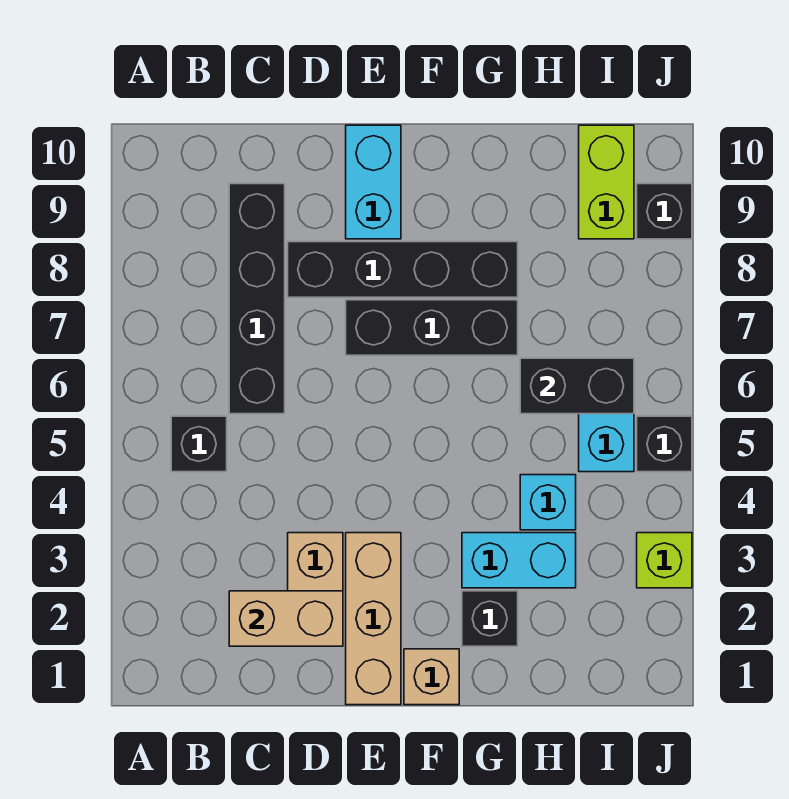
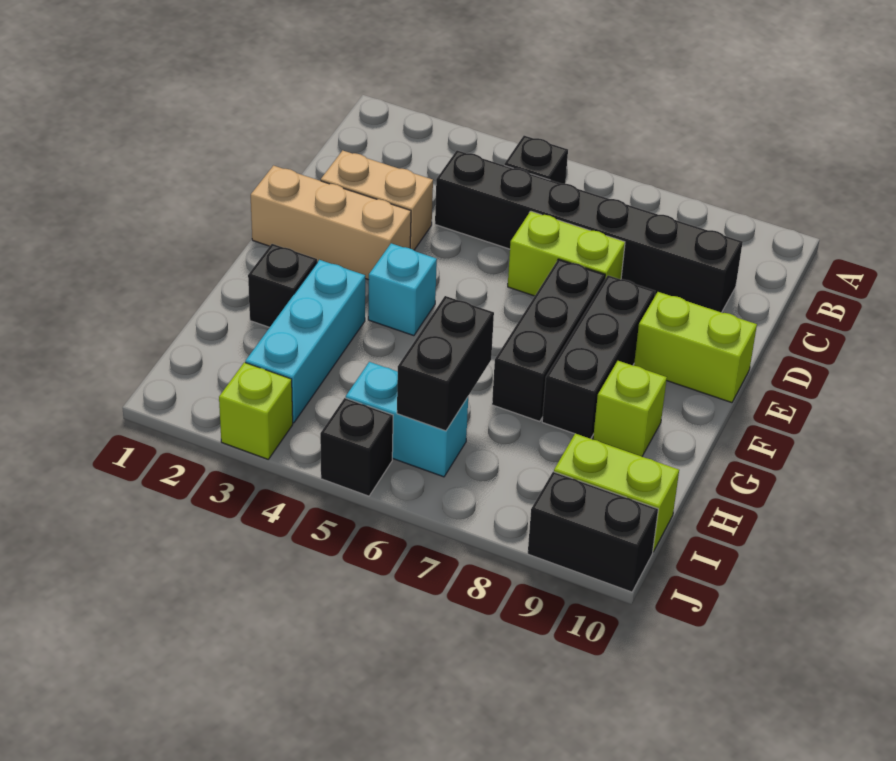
tan 1x2 brick [229,591,343,646] -> none
black 1x4 brick [229,184,285,414] -> black 1x6 brick [435,150,743,313]
none -> lime 1x2 brick [508,211,625,296]
black 1x4 brick [288,242,518,297] -> black 1x3 brick [542,275,655,439]
cyan 1x2 brick [346,125,401,239] -> lime 1x2 brick [634,292,757,403]
tan 1x1 brick [404,649,459,705] -> none
cyan 1x2 brick [462,533,576,588] -> cyan 1x3 brick [245,260,365,423]
none -> lime 1x1 brick [593,361,667,457]
cyan 1x1 brick [520,475,576,530] -> cyan 1x1 brick moved to [368,243,437,336]
black 1x1 brick [637,184,692,239] -> black 1x2 brick [528,472,658,592]

